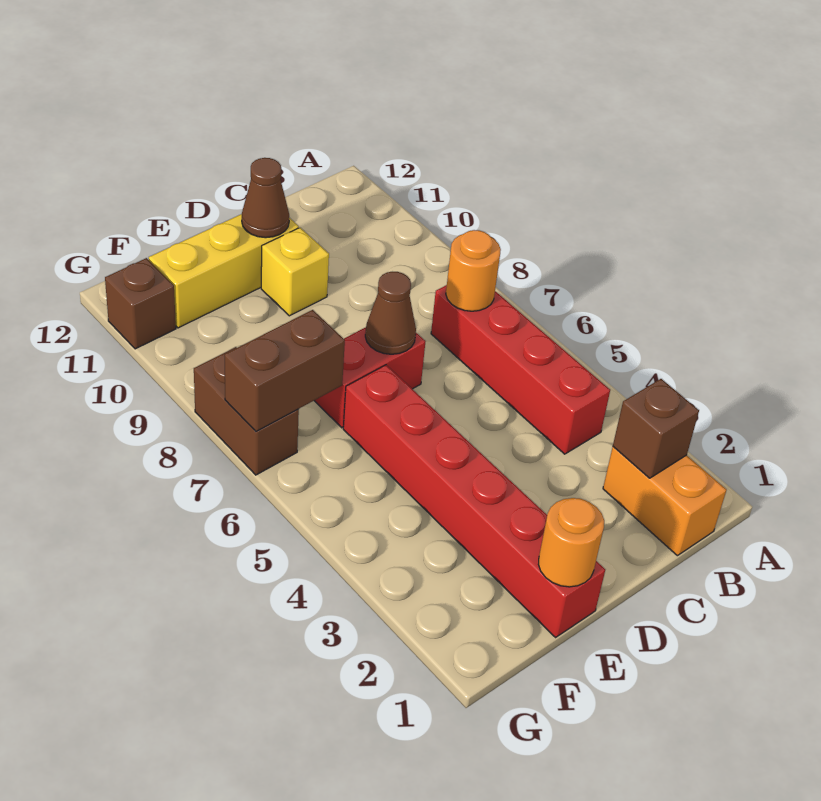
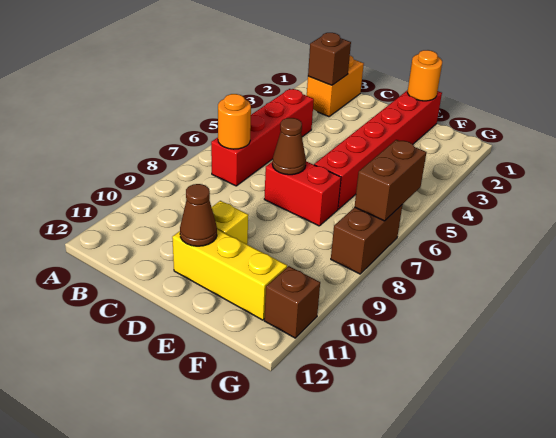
brown 1x2 brick [224,310,345,431] -> brown 1x2 brick turned to [355,140,426,221]

